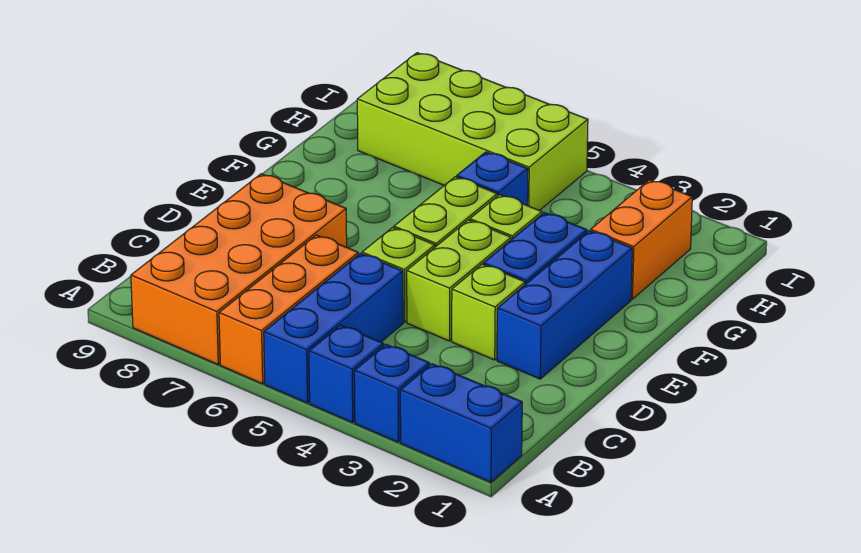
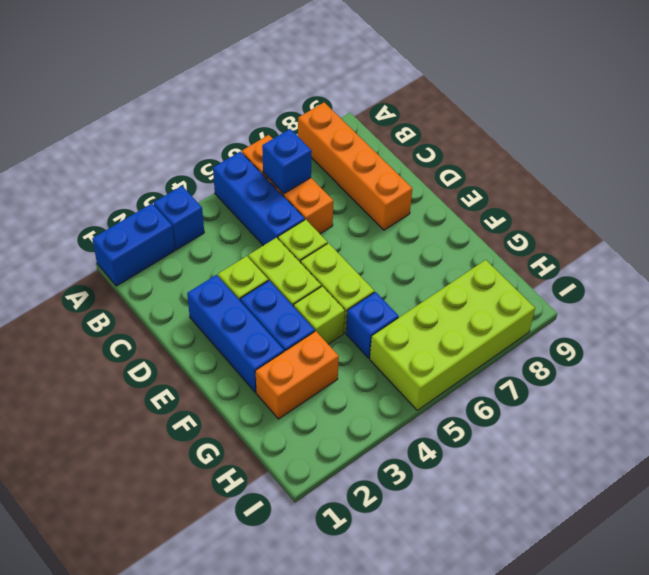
blue 1x1 brick [309,325,384,422] -> blue 1x1 brick moved to [262,129,312,194]
orange 2x4 brick [131,174,347,364] -> orange 1x4 brick [298,102,412,230]
orange 1x2 brick [591,180,692,299] -> orange 1x2 brick turned to [255,331,339,419]

